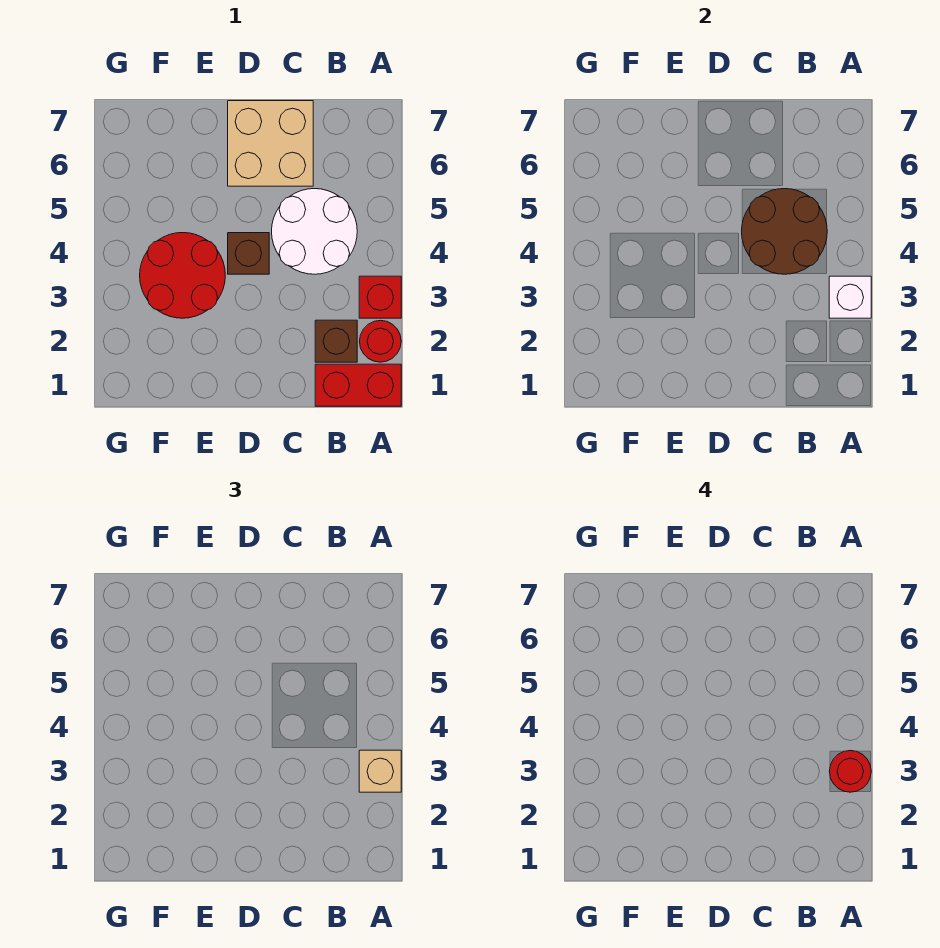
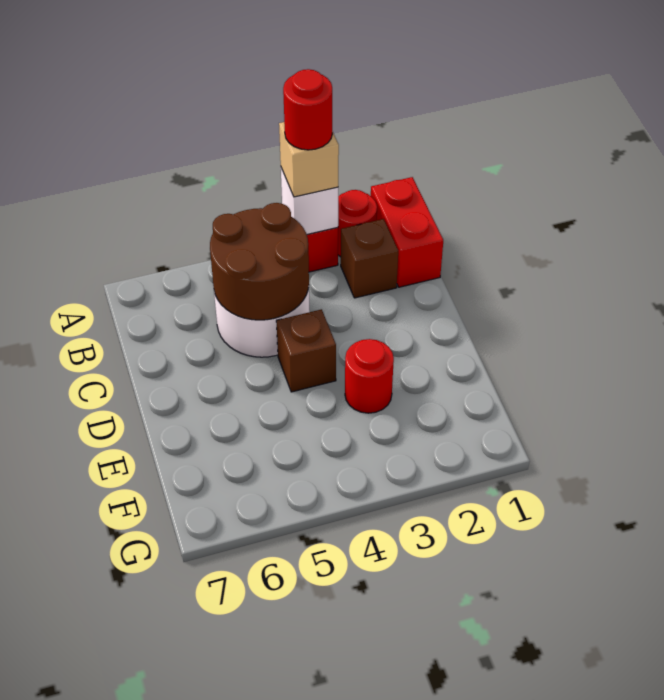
tan 2x2 brick [228,101,313,186] -> none
red 2x2 round brick [140,233,225,318] -> red 1x1 round brick [345,339,394,413]

